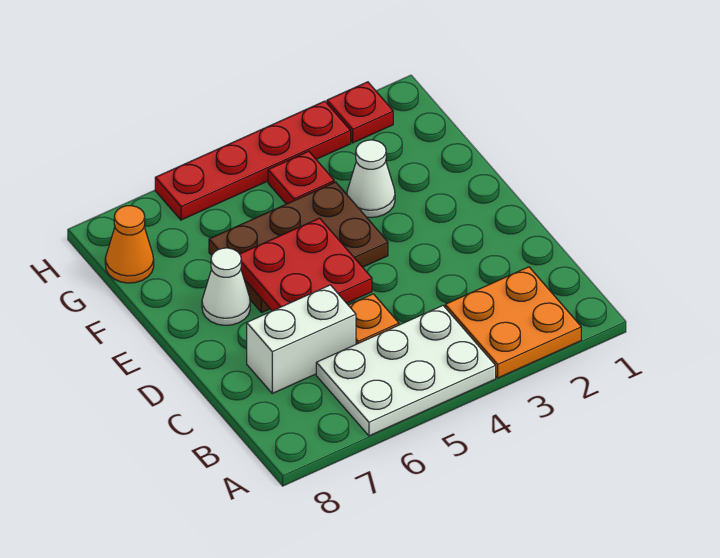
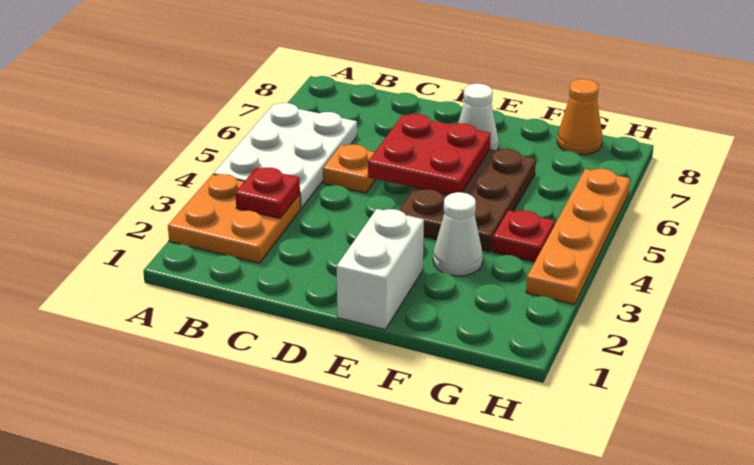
white 1x2 brick [247,285,356,393] -> white 1x2 brick moved to [337,209,424,330]
red 1x1 plate [327,82,393,143] -> red 1x1 plate moved to [235,168,300,219]
red 1x4 plate [155,101,351,220] -> orange 1x4 plate [526,169,630,304]

